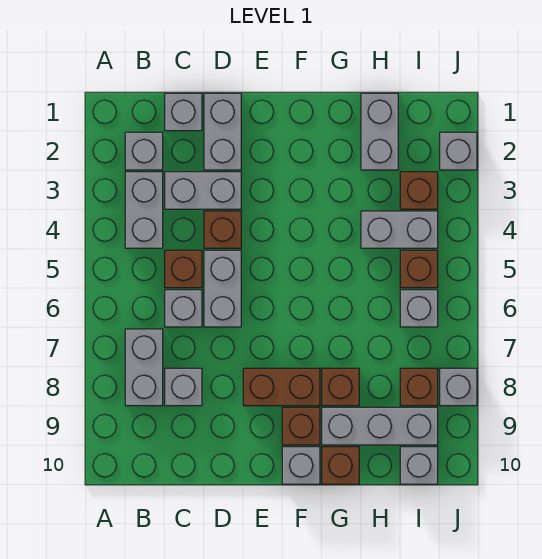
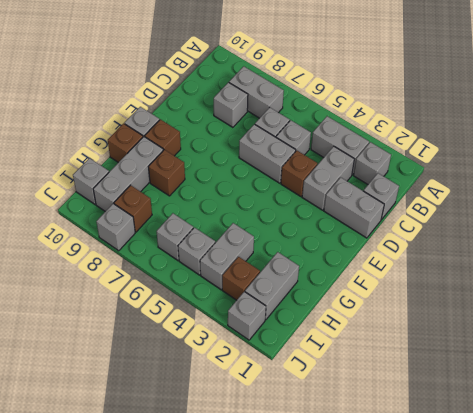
brown 1x1 brick [165,250,202,288] -> grey 1x1 brick [276,120,311,155]
brown 1x2 brick [243,368,320,406] -> none
grey 1x2 brick [361,93,398,170] -> grey 1x2 brick turned to [245,252,299,320]
brown 1x1 brick [400,250,438,288] -> grey 1x1 brick [178,228,215,275]

